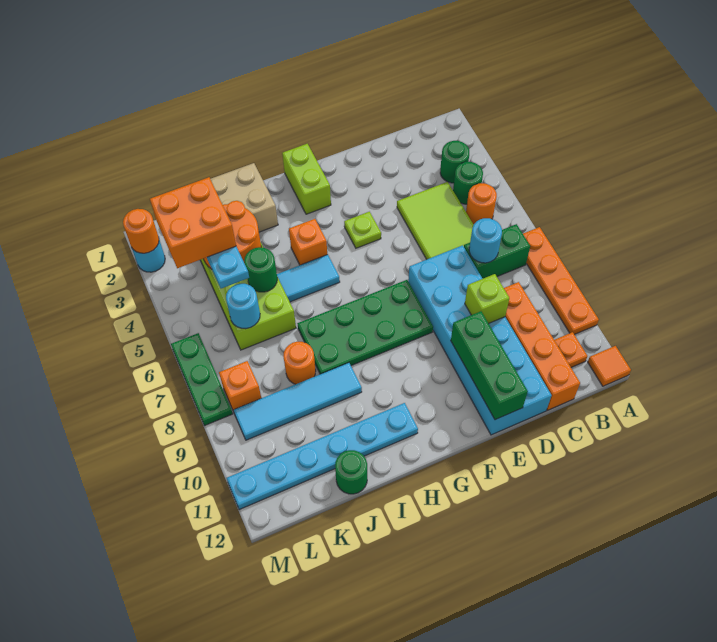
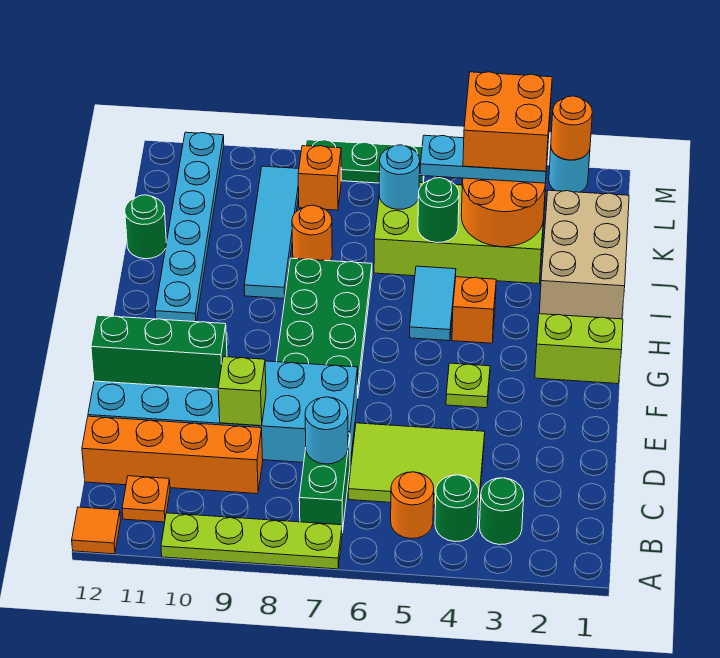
orange 1x4 plate [523,227,599,335] -> lime 1x4 plate [161,513,342,569]

